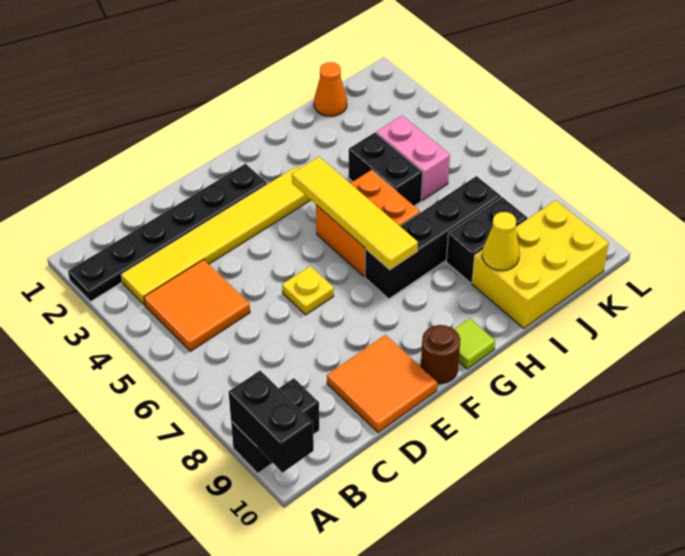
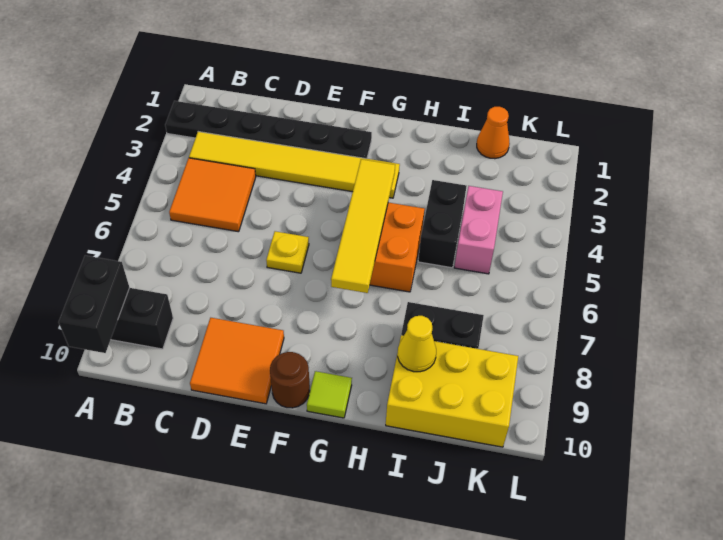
black 1x4 brick [365,176,501,299] -> none

